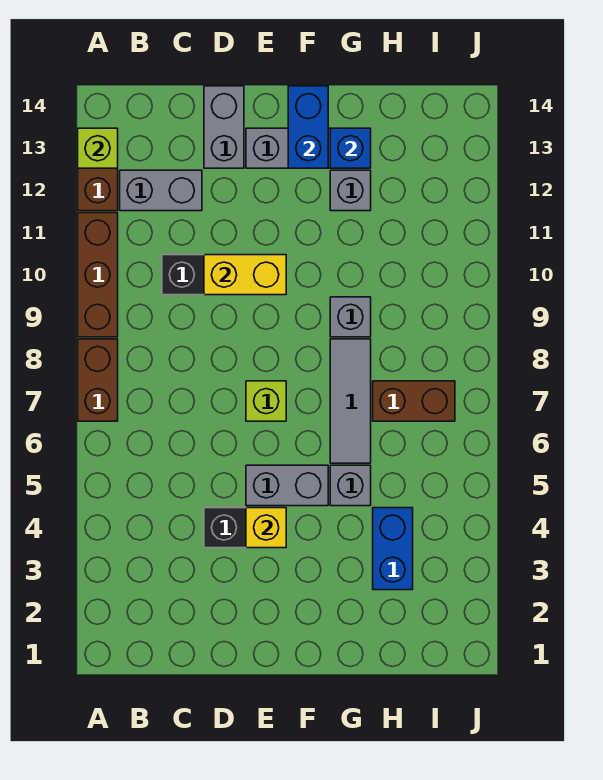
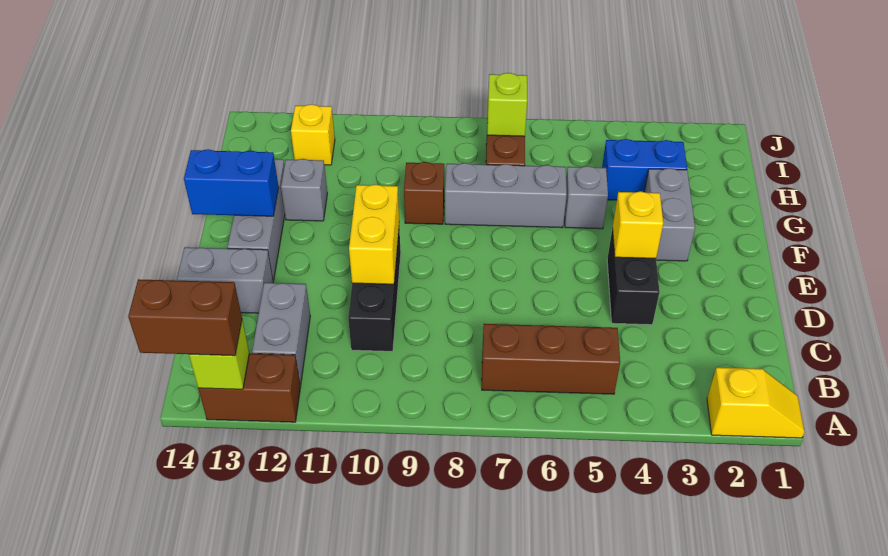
none -> yellow 1x2 slope [707,367,804,438]
brown 1x2 brick [78,339,118,421] -> brown 1x2 brick moved to [128,279,242,356]
brown 1x3 brick [78,213,118,337] -> brown 1x3 brick moved to [482,324,620,394]
grey 1x2 brick [246,465,328,506] -> grey 1x2 brick moved to [645,168,695,261]
lime 1x1 brick [246,381,286,421] -> lime 1x1 brick moved to [487,73,527,136]
grey 1x3 tile [330,339,371,463] -> grey 1x3 brick [445,163,567,228]
grey 1x1 brick [330,297,371,337] -> brown 1x1 brick [404,162,444,224]
blue 1x1 brick [330,128,371,168] -> none
none -> yellow 1x1 brick [291,104,335,165]

